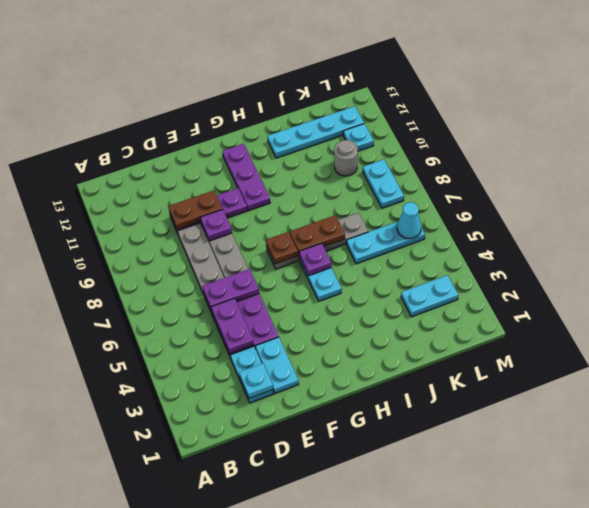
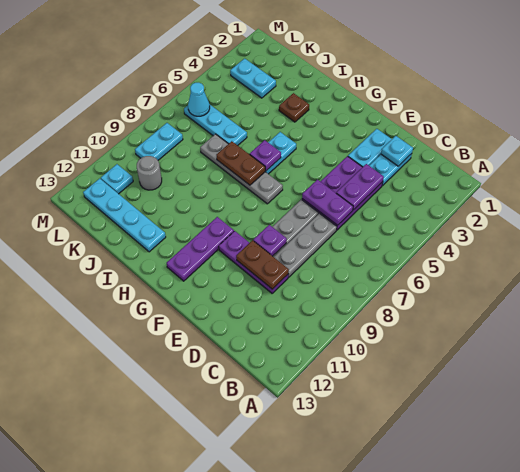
brown 1x1 plate [266,232,298,264] -> brown 1x1 plate moved to [279,93,309,122]

